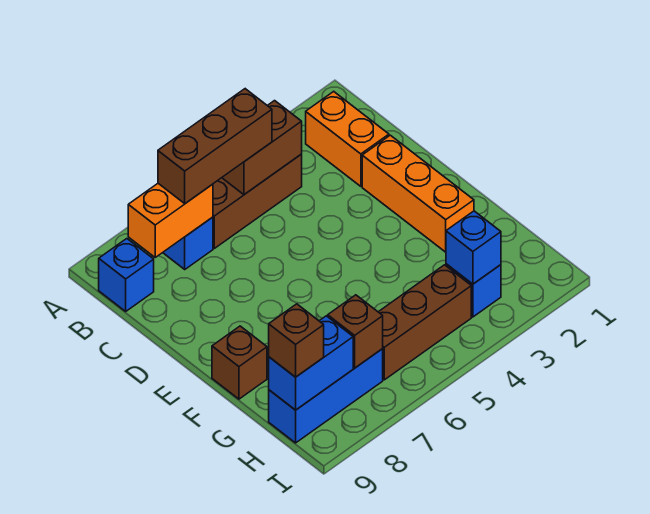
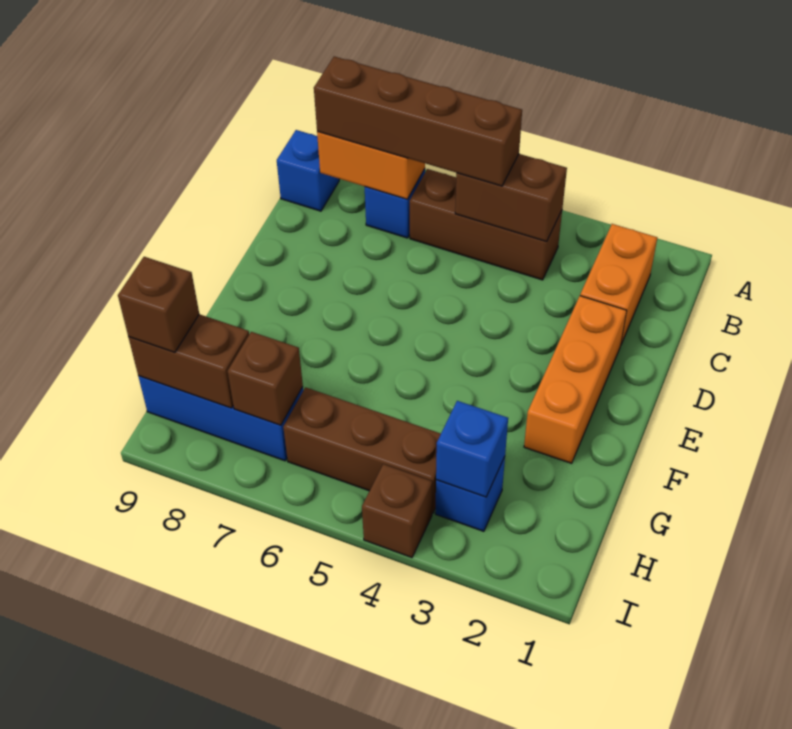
brown 1x3 brick [158,89,272,203] -> brown 1x4 brick [314,56,522,186]
brown 1x1 brick [212,326,267,399] -> brown 1x1 brick moved to [362,464,433,558]
blue 1x2 brick [269,316,353,410] -> brown 1x2 brick [128,314,249,408]

